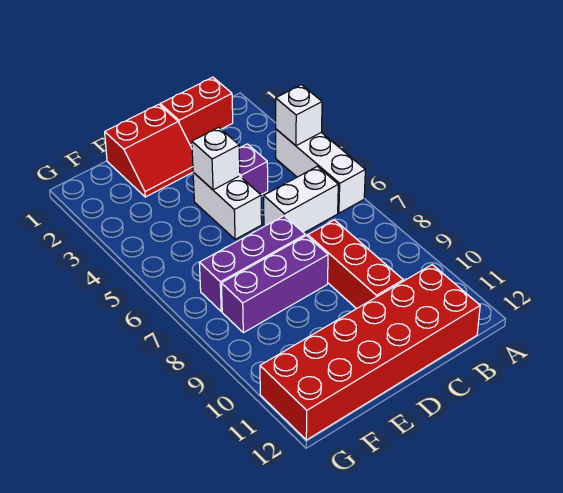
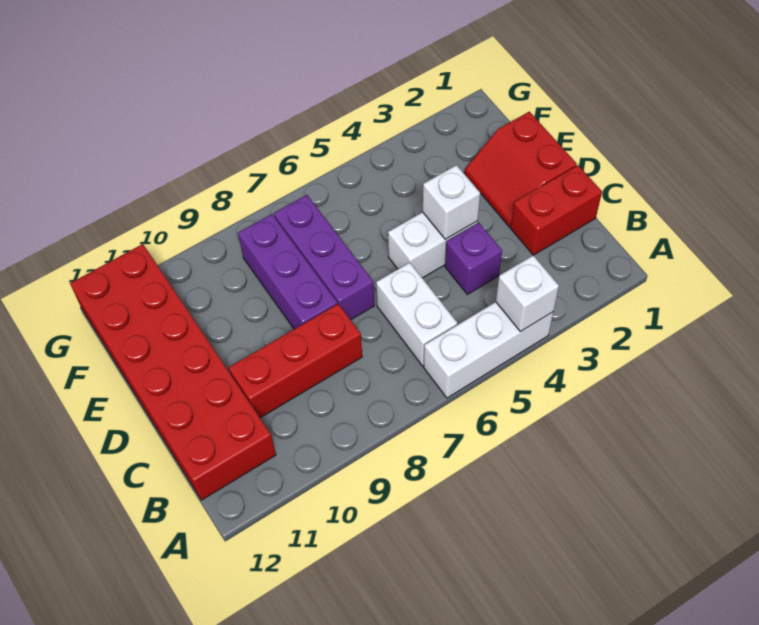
red 1x2 brick [160,77,233,145] -> red 1x2 brick turned to [511,165,602,255]

